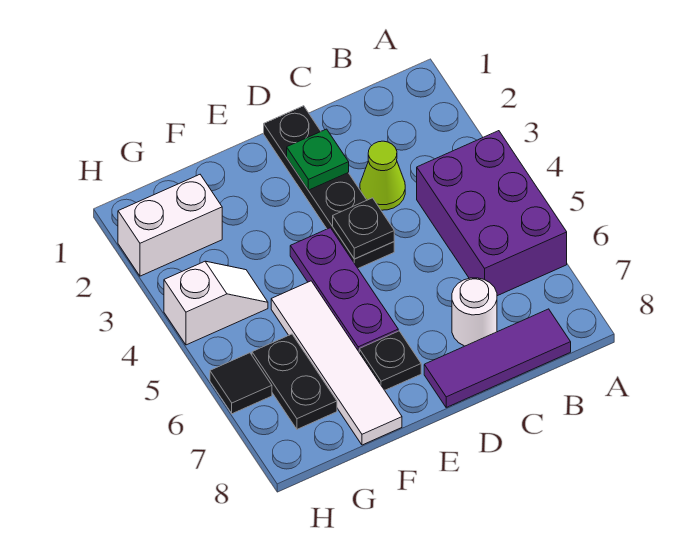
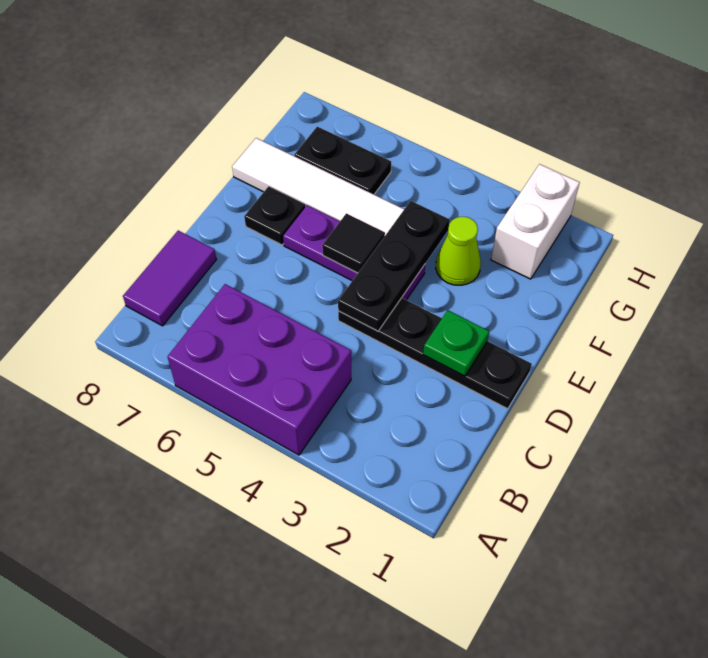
purple 1x3 tile [424,309,571,407] -> purple 1x2 tile [123,230,216,326]
lime 1x1 cone [360,141,405,210] -> lime 1x1 cone moved to [436,217,481,285]
white 1x1 round brick [452,278,497,346] -> none
black 1x1 plate [333,198,394,259] -> black 1x3 plate [338,201,450,331]
white 1x2 slope [164,261,268,345] -> none
black 1x1 tile [210,353,272,414] -> black 1x1 tile moved to [322,213,385,273]

